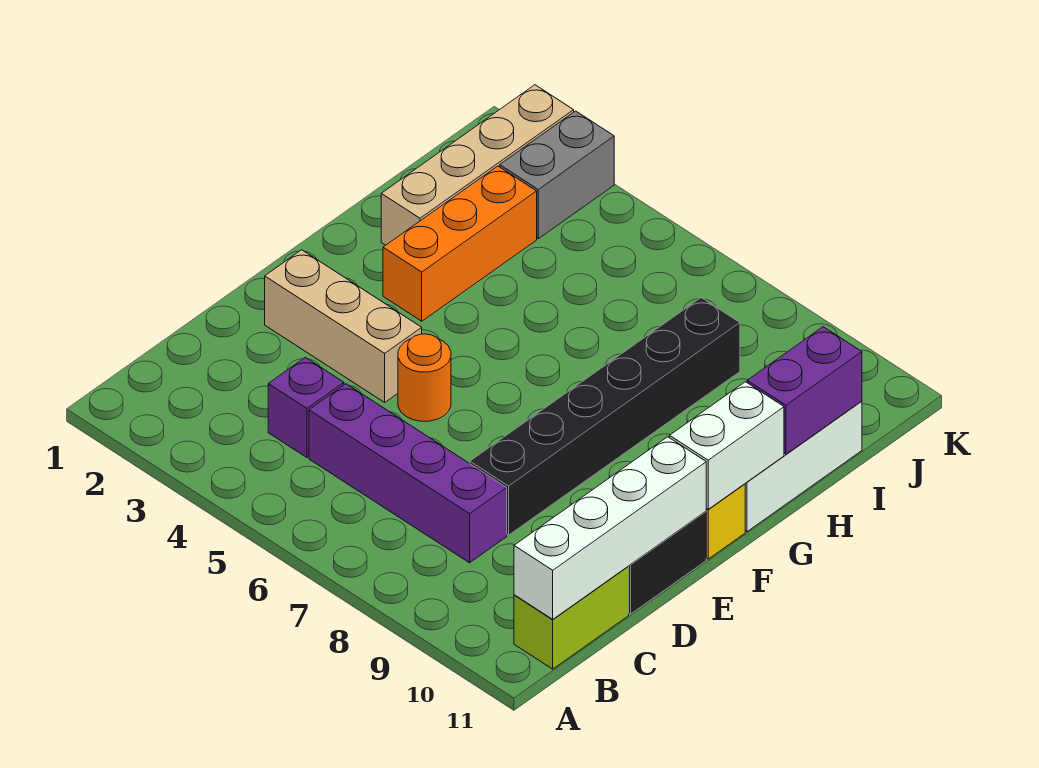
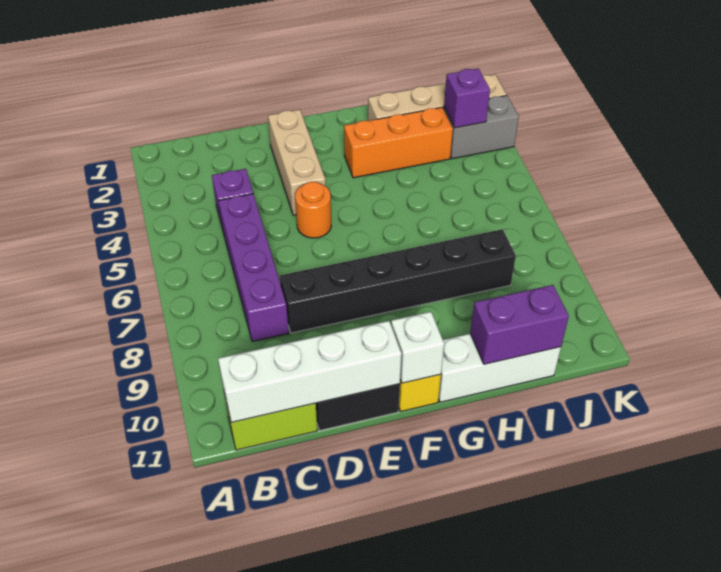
white 1x2 brick [670,382,784,509] -> white 1x1 brick [391,312,444,383]
none -> purple 1x1 brick [444,68,490,128]

